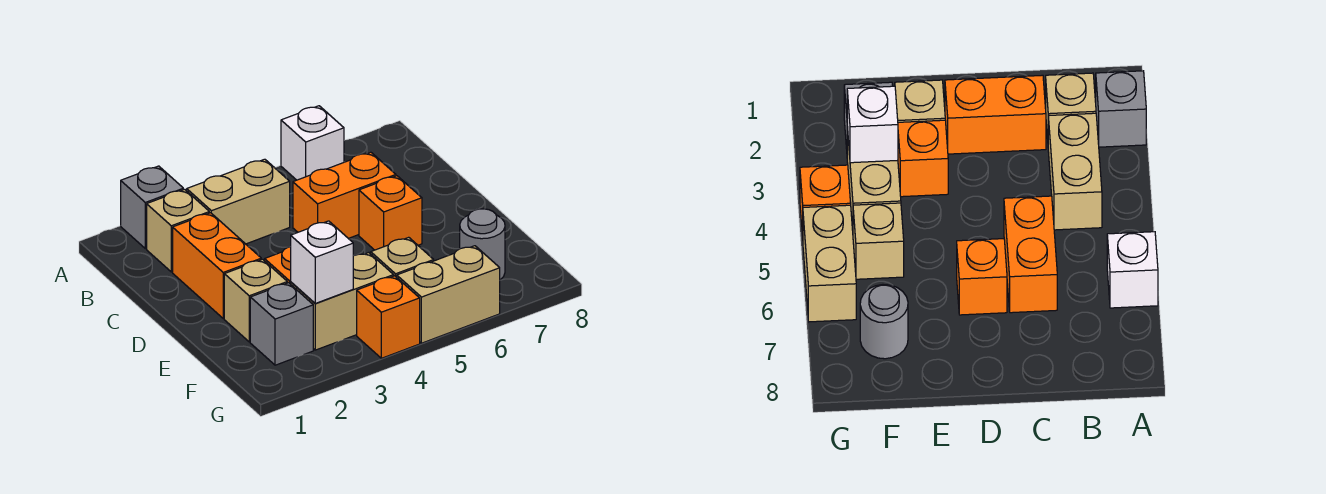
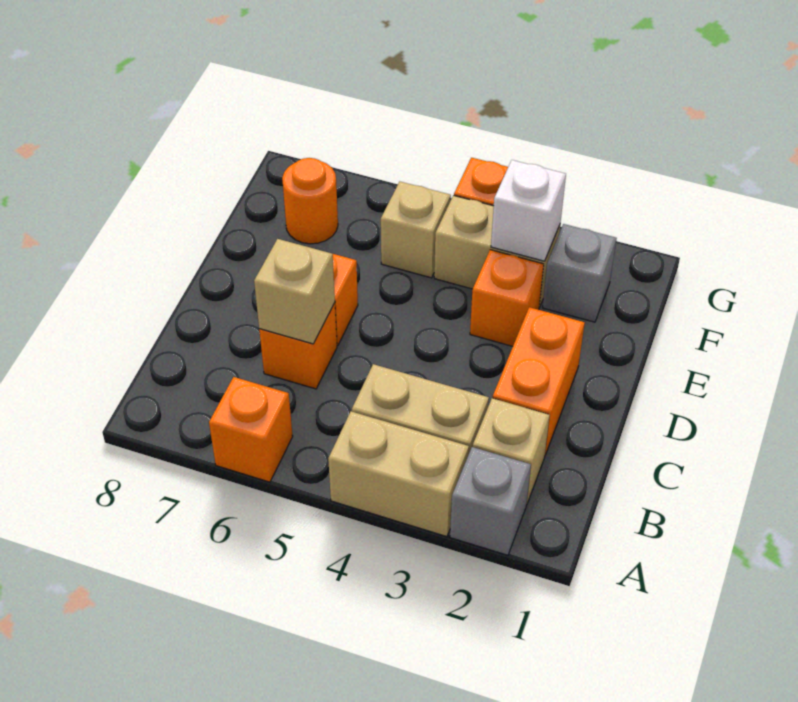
white 1x1 brick [281,106,344,180] -> orange 1x1 brick [209,377,293,482]
orange 1x2 brick [293,152,396,238] -> orange 1x1 brick [259,303,337,389]
tan 1x1 brick [224,259,287,342] -> tan 1x1 brick moved to [254,239,335,344]
grey 1x1 round brick [460,209,505,280] -> orange 1x1 round brick [282,158,338,244]
tan 1x2 brick [397,246,500,343] -> tan 1x2 brick moved to [328,411,469,537]

